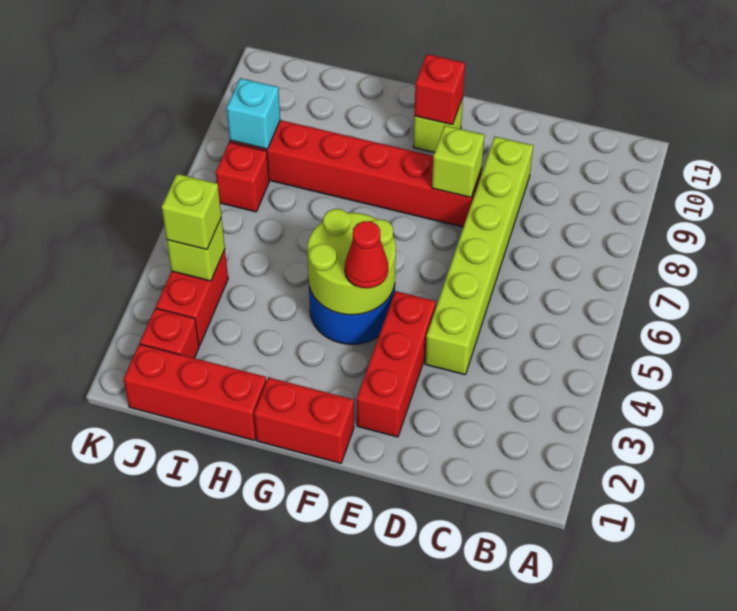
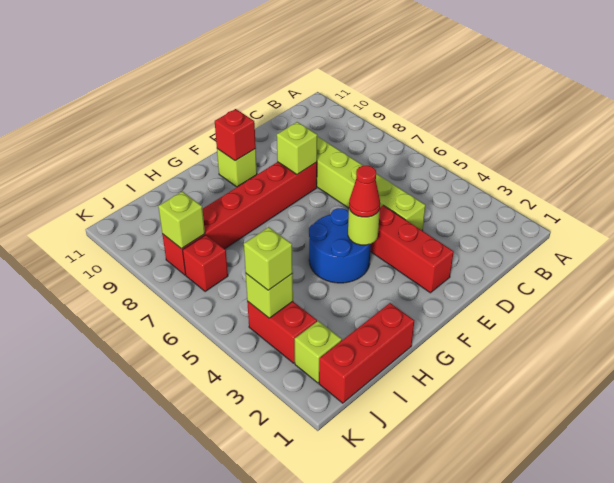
red 1x2 brick [254,377,354,463] -> none
lime 2x2 round brick [307,209,396,315] -> lime 1x1 round brick [348,209,380,245]
red 1x1 brick [140,308,199,358] -> lime 1x1 brick [295,321,342,383]
cyan 1x1 brick [227,78,280,149] -> lime 1x1 brick [158,191,205,249]

